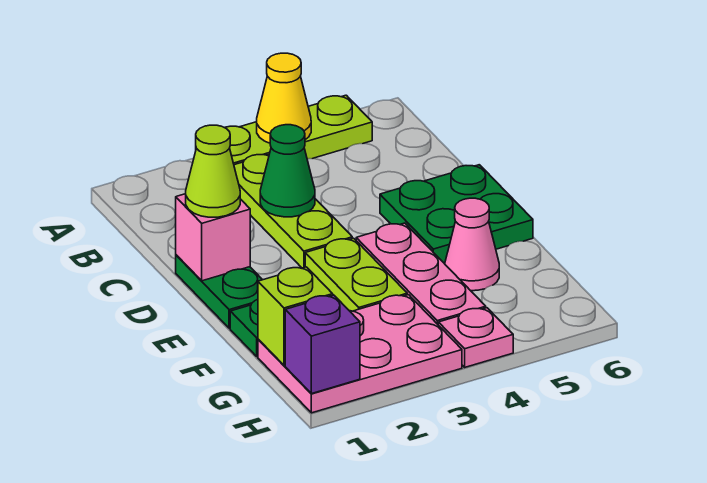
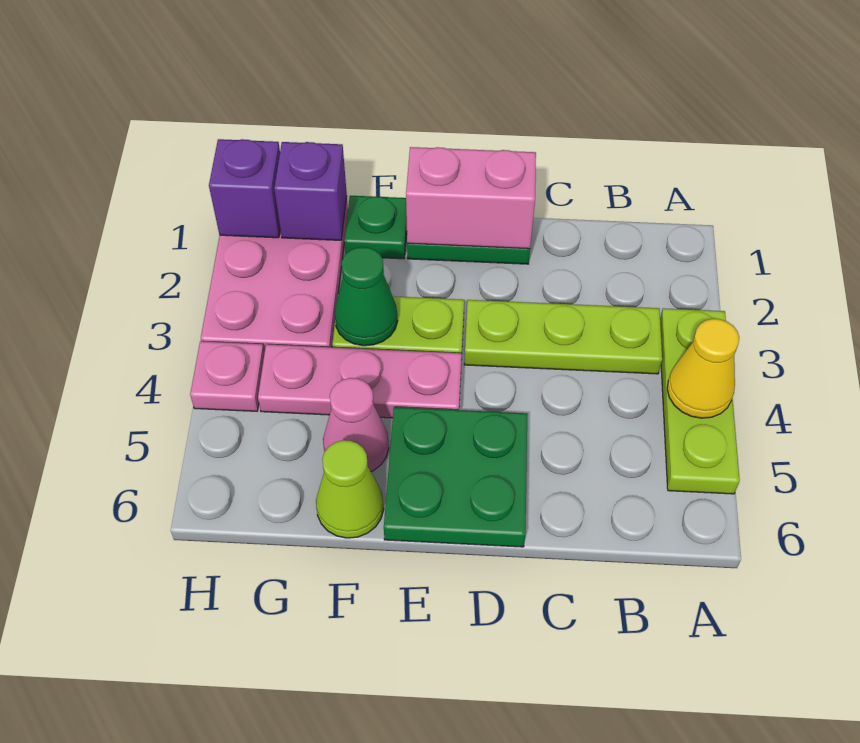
green 1x1 cone [260,125,315,217] -> green 1x1 cone moved to [335,247,397,346]
pink 1x1 brick [176,194,250,281] -> pink 1x2 brick [406,147,536,249]
lime 1x1 cone [186,125,240,217] -> lime 1x1 cone moved to [316,440,384,538]
lime 1x1 brick [258,267,333,365] -> purple 1x1 brick [274,142,347,240]

